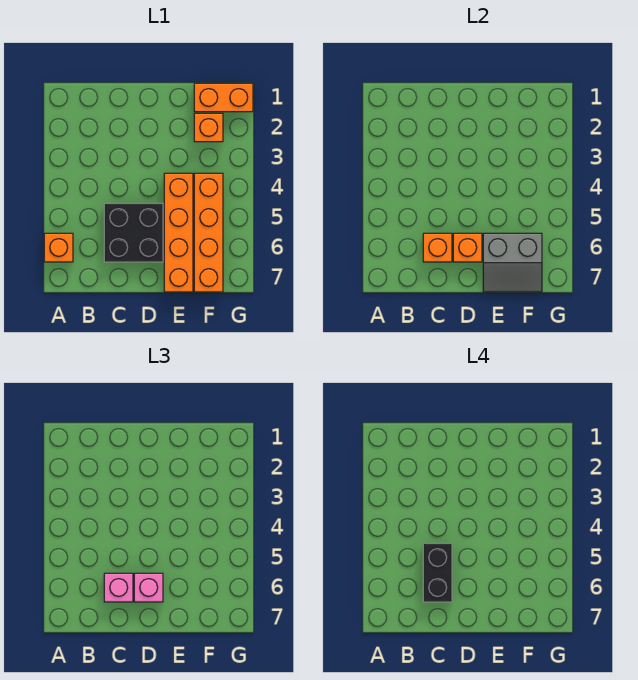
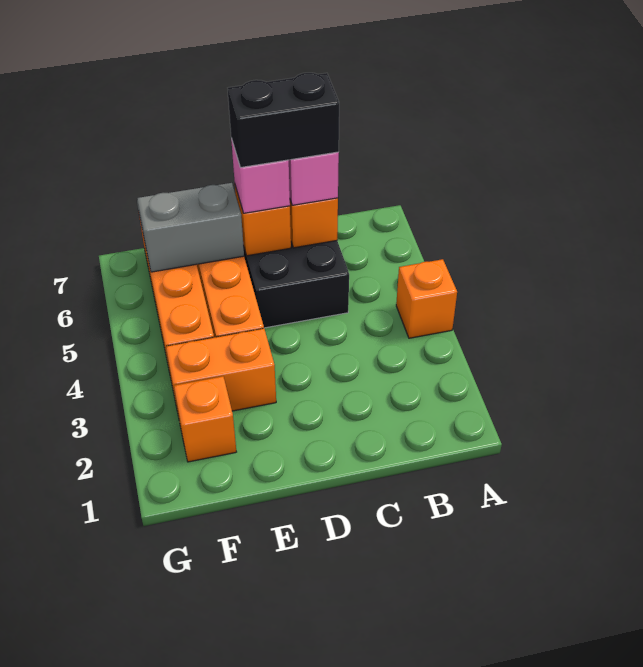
orange 1x1 brick [44,233,73,262] -> orange 1x1 brick moved to [396,259,457,338]
black 1x2 brick [423,543,452,602] -> black 1x2 brick turned to [228,73,339,168]
orange 1x2 brick [194,83,253,112] -> orange 1x2 brick moved to [166,329,276,417]

